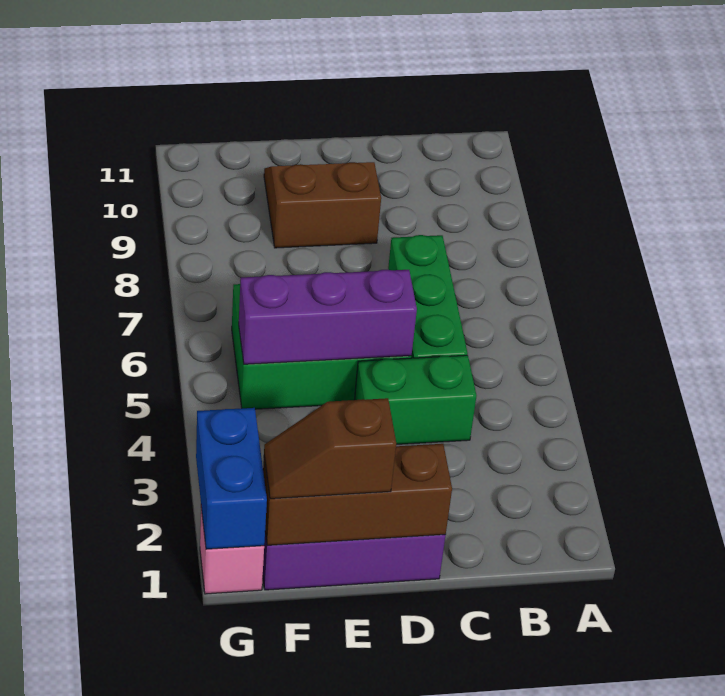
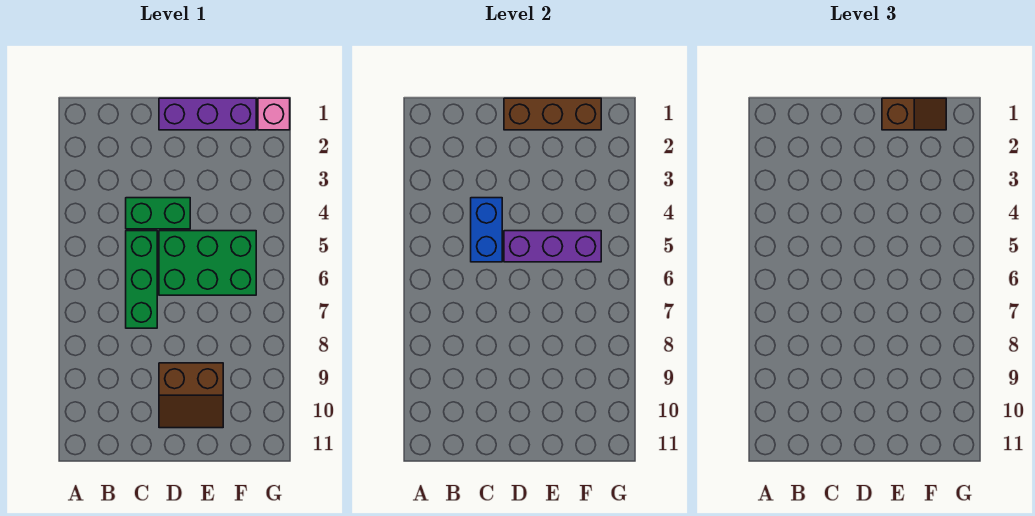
blue 1x2 brick [196,408,267,549] -> blue 1x2 brick moved to [471,198,502,262]

